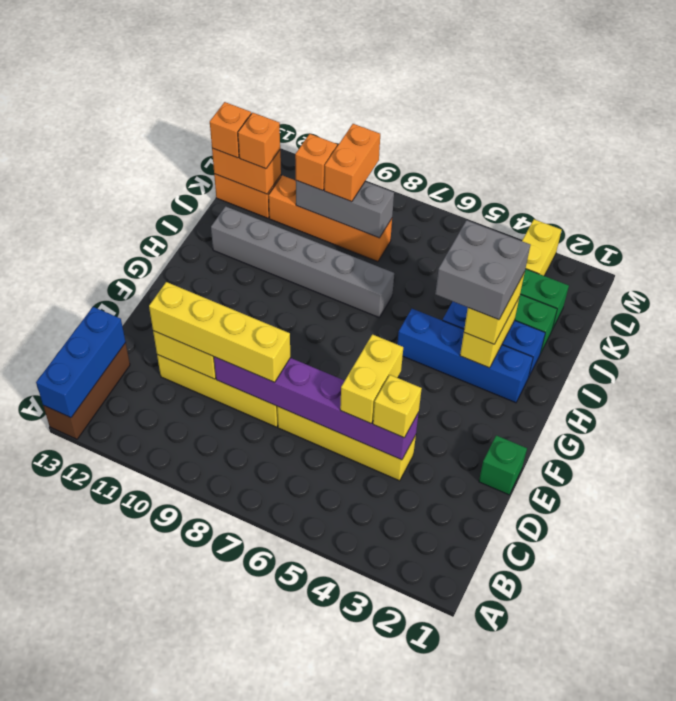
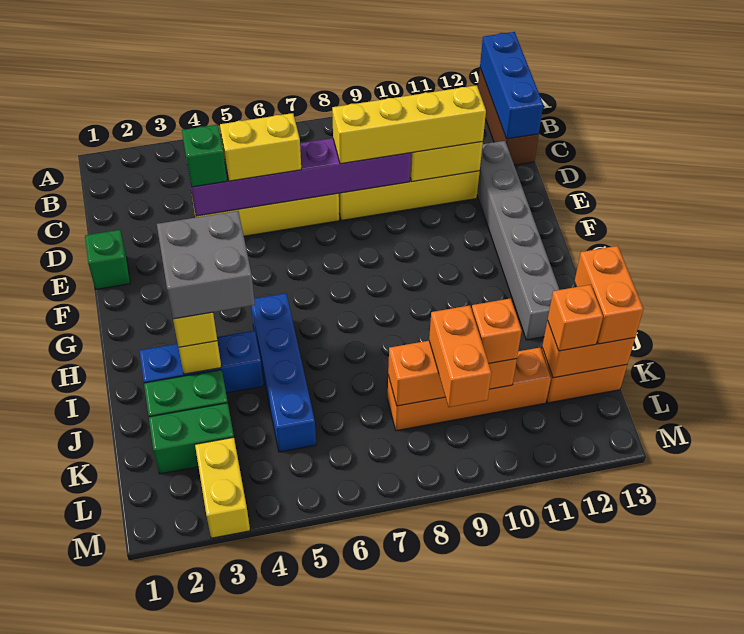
yellow 1x1 brick [373,375,422,438] -> green 1x1 brick [182,125,227,187]
yellow 1x2 brick [340,334,403,423] -> yellow 1x2 brick turned to [220,113,301,181]
blue 1x4 brick [397,309,533,403] -> blue 1x4 brick turned to [251,293,316,452]
grey 1x6 brick [211,206,394,318] -> grey 1x6 brick turned to [477,141,559,340]
grey 1x3 brick [296,181,394,238] -> orange 1x3 brick [388,341,517,406]
orange 1x1 brick [210,102,251,158] -> orange 1x2 brick [575,246,643,344]

